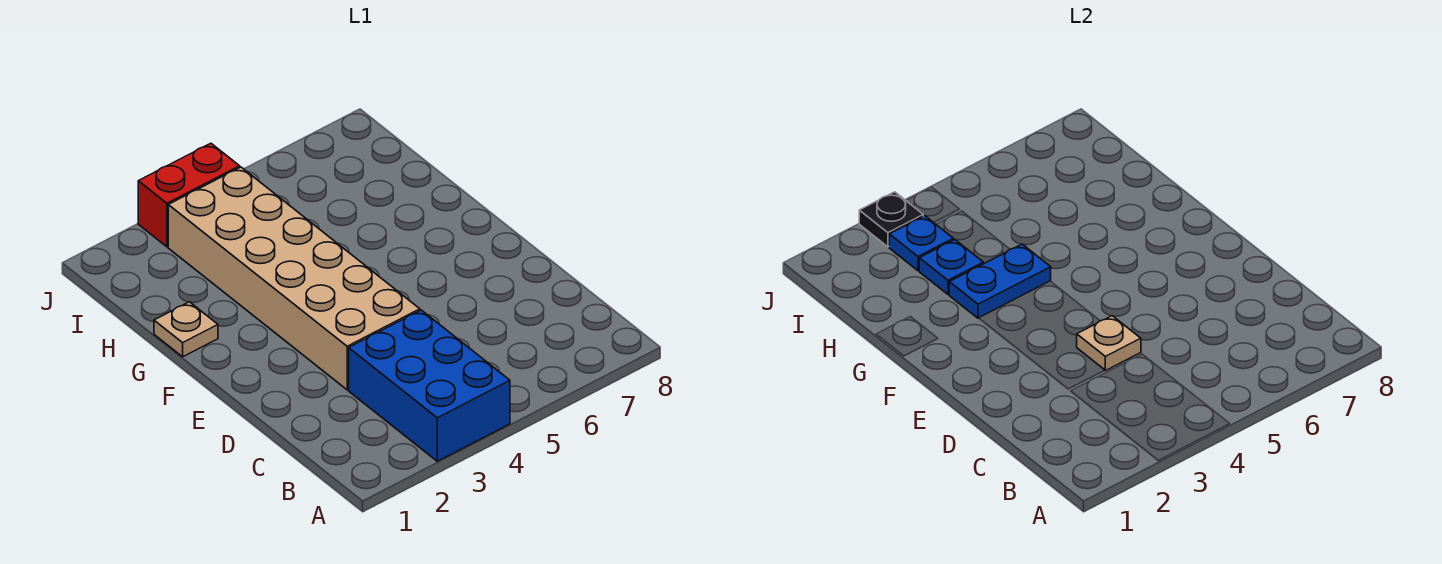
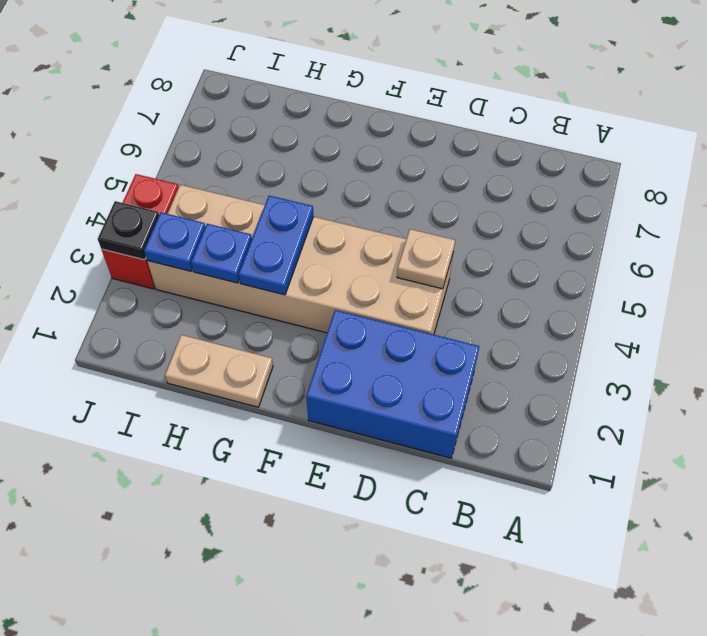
blue 2x3 brick [349,310,510,461] -> blue 2x3 brick moved to [306,310,480,458]
tan 1x1 plate [154,302,218,357] -> tan 1x2 plate [165,335,273,407]

